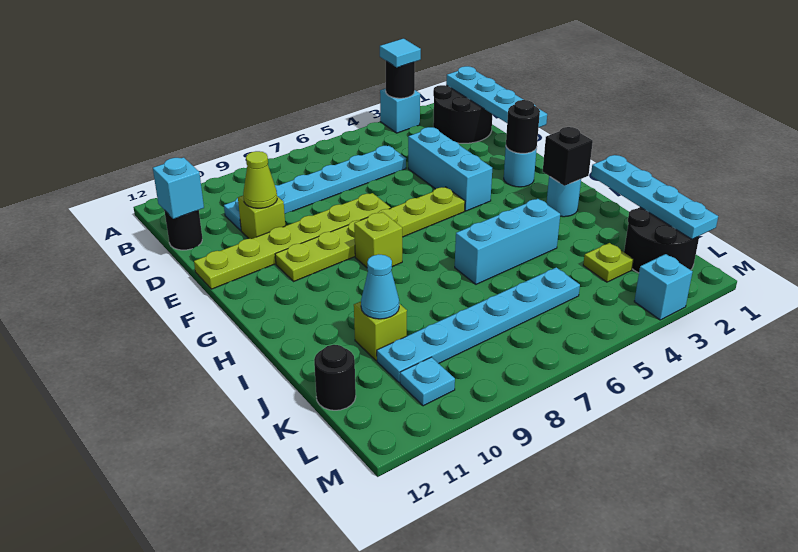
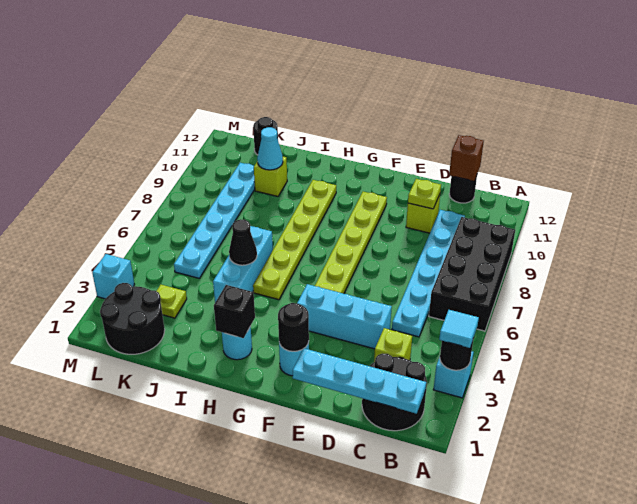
none -> black 2x4 brick [429,217,515,331]
cyan 1x1 brick [153,157,204,219] -> brown 1x1 brick [449,135,484,181]
lime 1x1 cone [243,151,277,208] -> lime 1x1 plate [408,179,441,209]
lime 1x6 plate [194,193,391,289] -> lime 1x6 plate moved to [253,180,336,300]
lime 1x1 brick [354,212,402,267] -> lime 1x1 brick moved to [374,328,412,362]
cyan 1x4 plate [591,155,718,239] -> none
none -> black 1x1 cone [229,219,257,265]
cyan 1x1 plate [400,357,455,406] -> none

